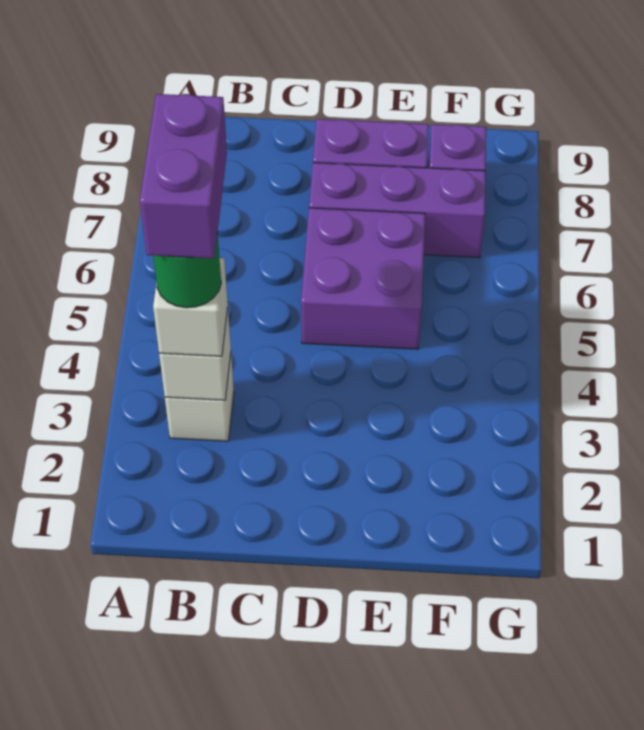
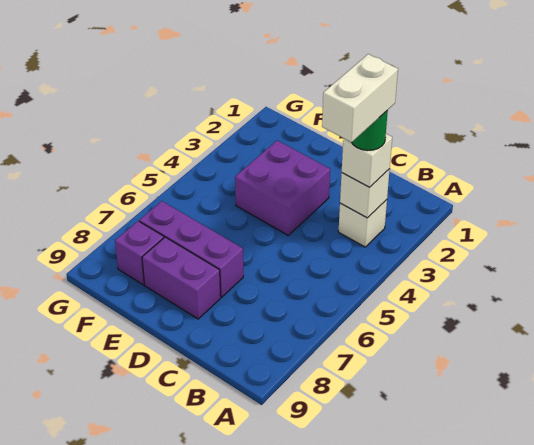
purple 1x2 brick [140,94,227,259] -> white 1x2 brick [322,54,398,142]
purple 2x2 brick [301,208,425,349] -> purple 2x2 brick moved to [235,140,330,235]

